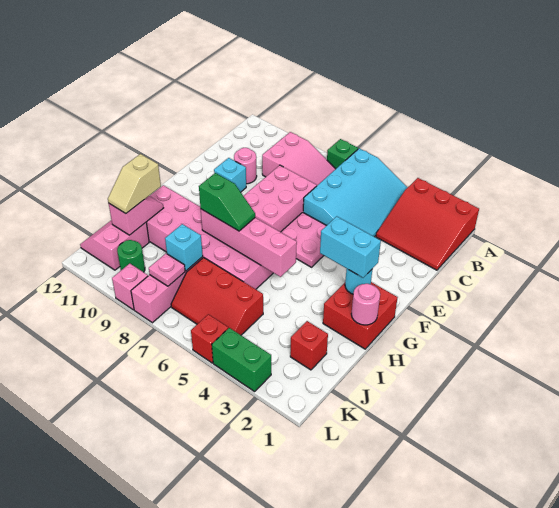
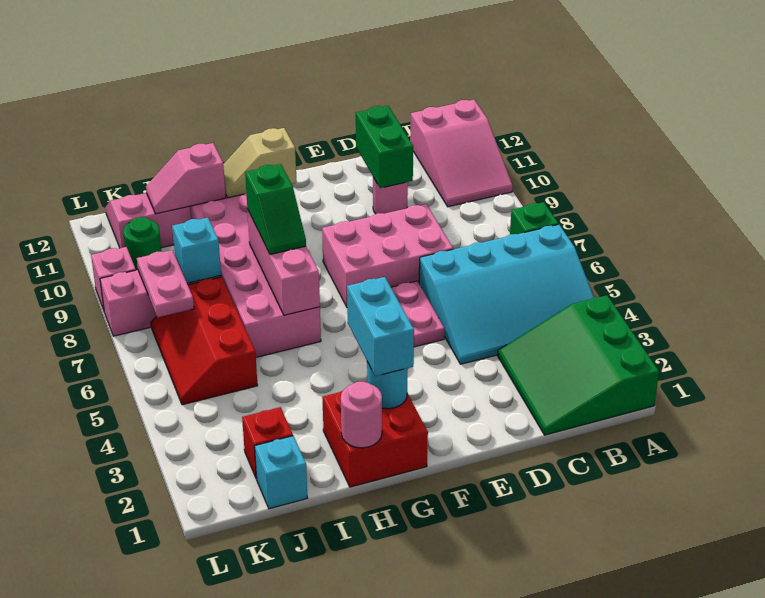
red 3x3 slope [376,178,479,270] -> green 3x3 slope [498,295,659,435]
pink 2x3 slope [262,132,335,185] -> pink 2x3 slope moved to [410,100,513,207]
cyan 1x1 brick [214,158,246,192] -> cyan 1x1 brick moved to [255,436,307,509]
pink 1x4 brick [201,209,297,277] -> pink 1x3 brick [247,209,320,315]
pink 1x2 slope [109,196,163,235] -> pink 1x2 slope turned to [146,143,226,214]
tan 1x2 slope [108,154,161,214] -> tan 1x2 slope moved to [223,128,297,198]
pink 1x1 plate [149,254,185,286] -> pink 1x2 plate [137,250,194,317]
green 1x2 brick [212,328,271,392] -> green 1x2 brick moved to [356,106,413,188]
red 1x1 brick [191,314,228,363] -> none

